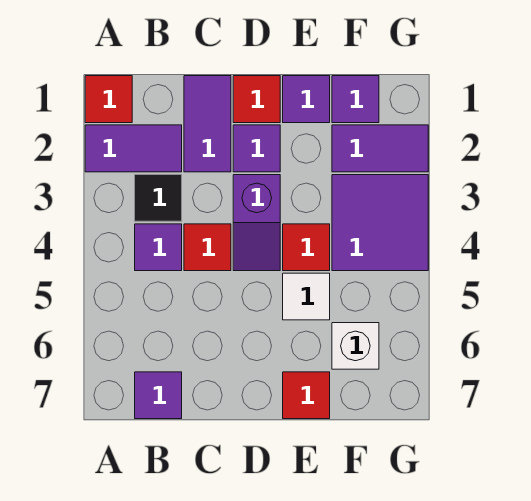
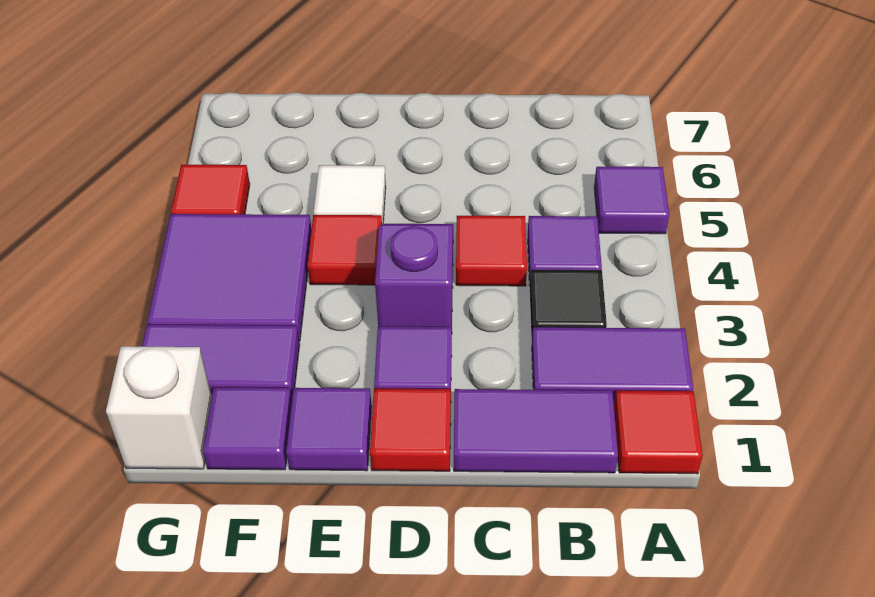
purple 1x1 tile [135,372,182,419] -> purple 1x1 tile moved to [594,167,669,234]
purple 1x2 tile [184,76,231,172] -> purple 1x2 tile turned to [454,389,618,473]
red 1x1 tile [283,372,330,419] -> red 1x1 tile moved to [171,165,250,214]
white 1x1 brick [332,323,379,369] -> white 1x1 brick moved to [106,346,212,469]

